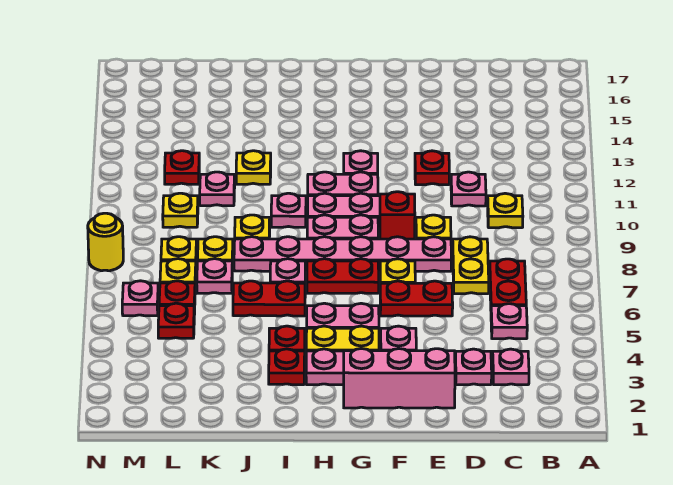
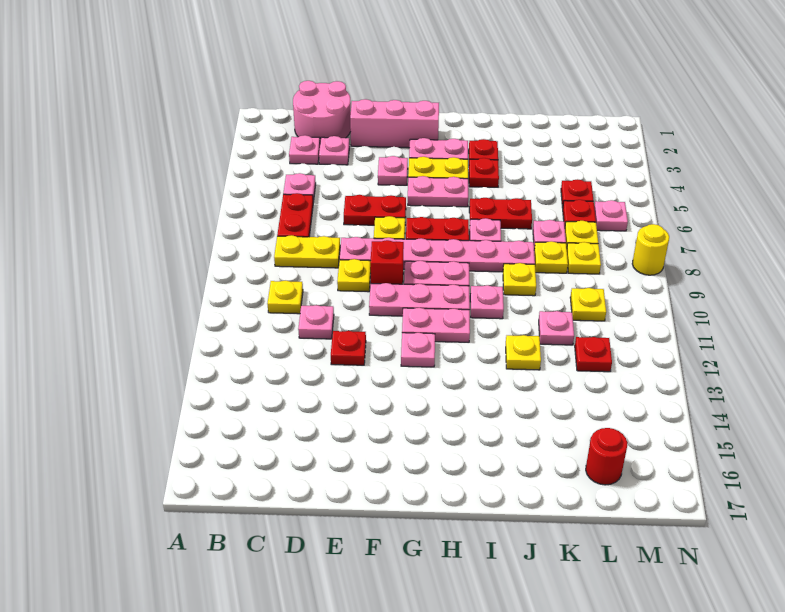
none -> pink 2x2 round brick [293,81,351,142]
yellow 1x2 plate [453,237,489,294] -> yellow 1x2 plate turned to [274,235,340,268]
none -> red 1x1 round brick [586,428,627,485]

